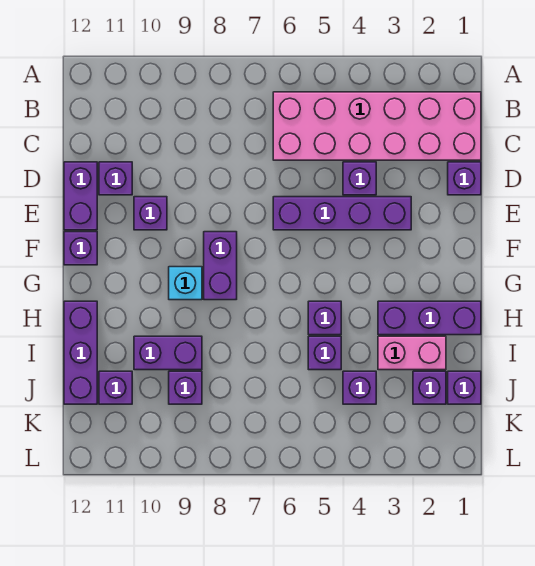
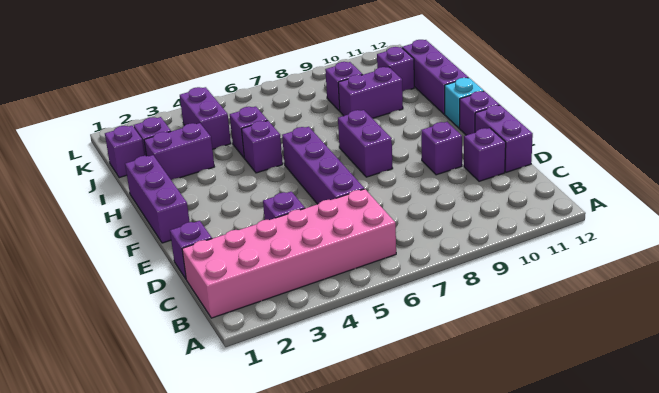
purple 1x4 brick [273,197,411,230] -> purple 1x4 brick turned to [282,127,364,204]
cyan 1x1 brick [169,267,202,300] -> cyan 1x1 brick moved to [445,78,483,128]
purple 1x3 brick [378,301,481,335] -> purple 1x3 brick turned to [125,155,190,243]
pink 1x2 brick [378,336,446,370] -> purple 1x2 brick [144,123,214,180]
purple 1x1 brick [343,371,376,404] -> purple 1x2 brick [180,87,231,149]

